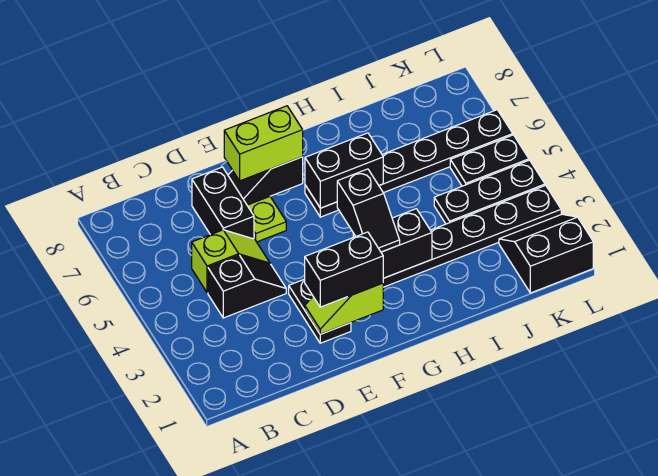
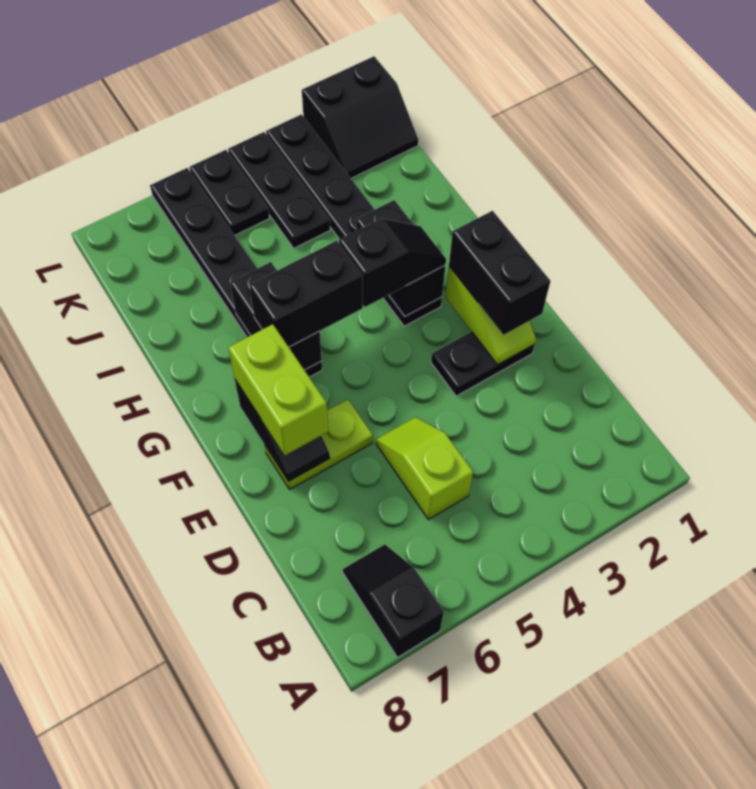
black 1x2 slope [208,255,286,318] -> black 1x2 slope moved to [343,544,444,657]
black 1x2 brick [192,167,254,239] -> black 1x2 brick moved to [249,241,363,347]
black 2x2 slope [499,214,593,293] -> black 2x2 slope turned to [302,56,418,178]

